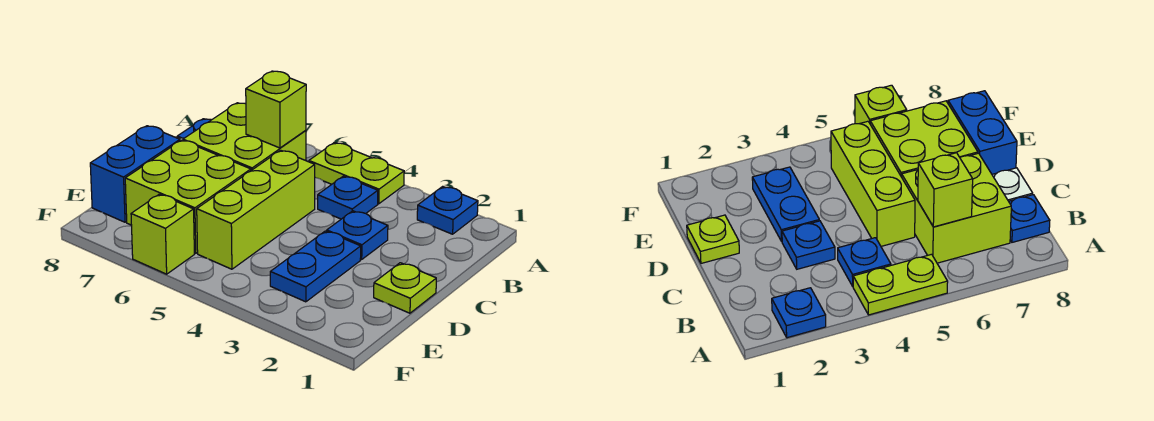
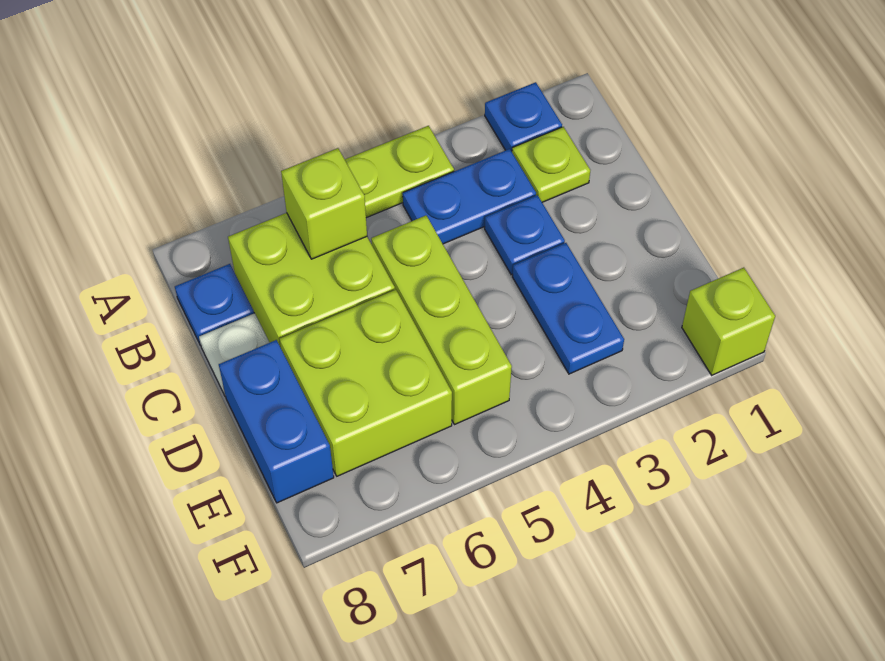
blue 1x1 plate [318,176,378,219] -> blue 1x2 plate [403,149,536,244]
lime 1x1 plate [374,263,436,313] -> lime 1x1 plate moved to [512,127,590,202]
lime 1x1 brick [131,194,194,274] -> lime 1x1 brick moved to [682,268,775,375]

